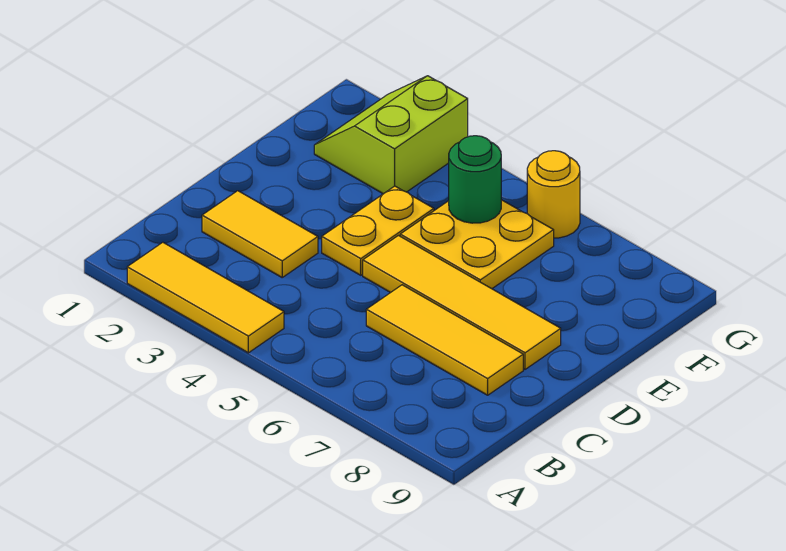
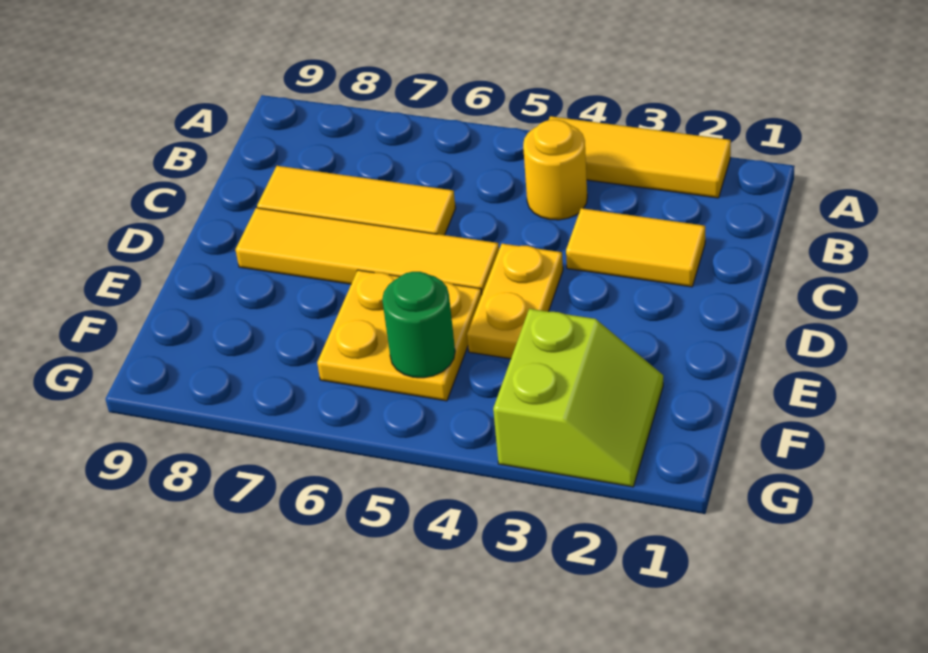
yellow 1x1 round brick [527,151,580,238] -> yellow 1x1 round brick moved to [523,120,587,220]

